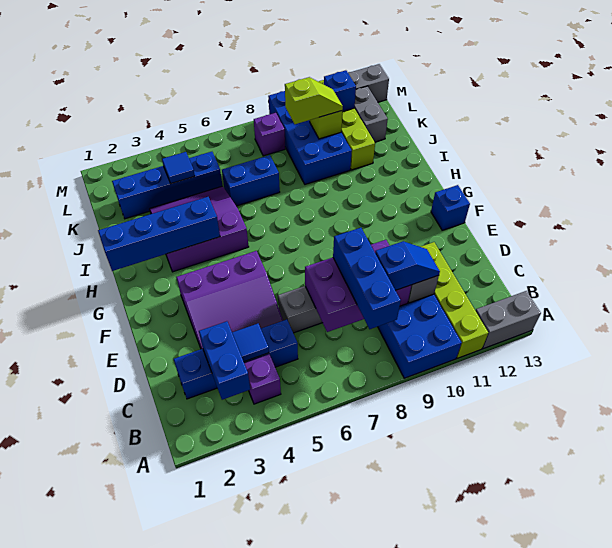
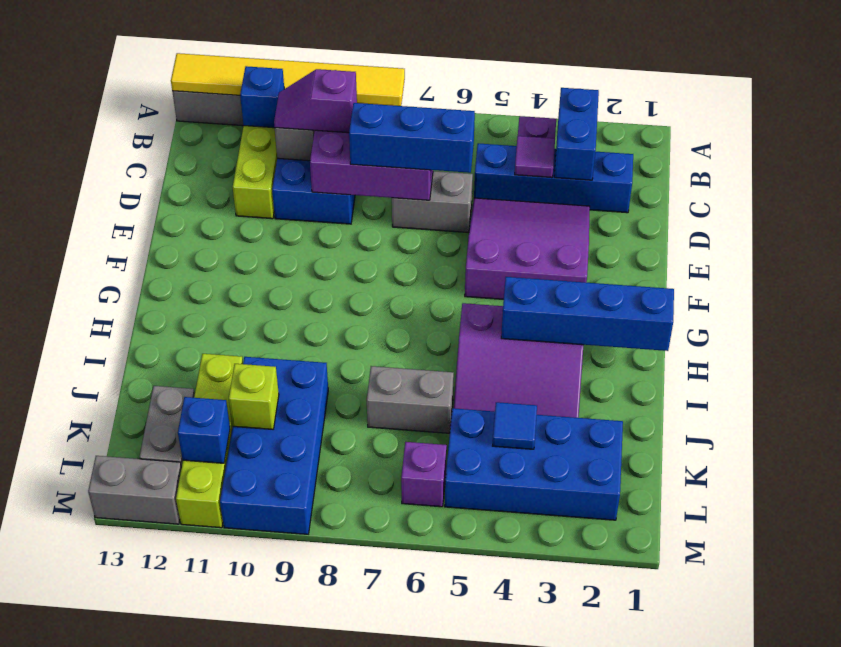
none -> yellow 1x6 tile [171,53,405,106]
blue 1x3 brick [333,228,401,329] -> blue 1x3 brick turned to [349,103,475,173]
blue 1x1 tile [232,324,269,362] -> purple 1x1 tile [515,136,555,178]
blue 1x2 slope [375,241,440,290] -> purple 1x2 slope [274,69,357,133]
blue 1x1 brick [431,185,470,230] -> blue 1x1 brick moved to [240,66,284,128]
blue 1x2 brick [222,155,280,206] -> grey 1x2 brick [367,366,454,433]
blue 1x4 brick [112,152,222,219] -> blue 2x4 brick [445,408,623,520]
lime 1x2 slope [285,77,343,124] -> none
purple 1x1 brick [254,113,285,156] -> purple 1x1 brick moved to [401,442,447,507]

